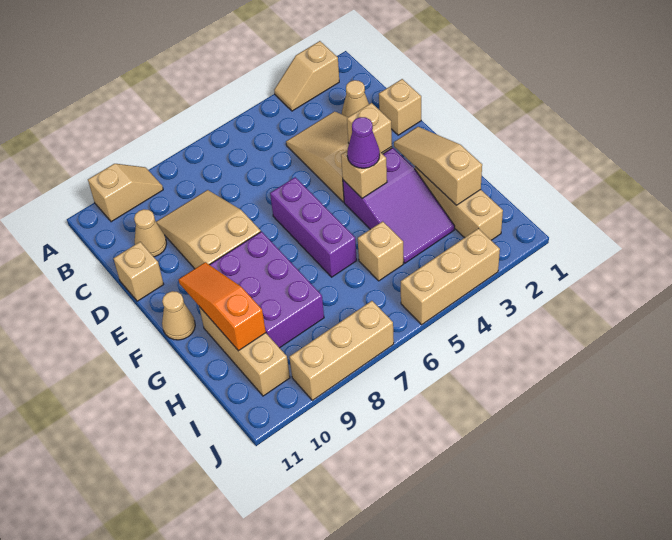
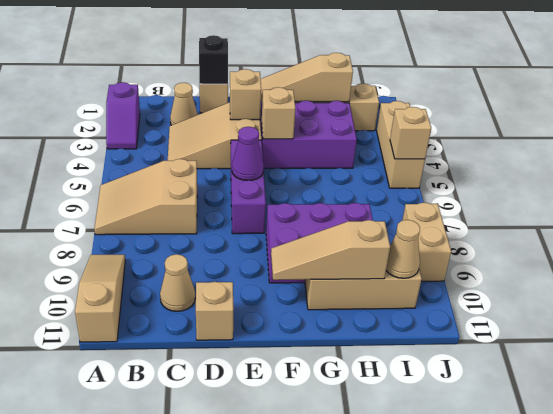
tan 1x2 slope [274,41,339,111] -> purple 1x2 slope [106,82,140,149]
tan 1x2 slope [88,164,163,222] -> tan 1x3 slope [75,255,125,342]
tan 2x3 slope [156,190,261,269] -> tan 2x3 slope moved to [94,159,197,235]
none -> black 1x1 brick [199,35,228,84]
purple 1x3 brick [270,177,357,277] -> purple 1x3 brick turned to [231,140,266,234]
purple 2x3 slope [343,148,455,263] -> purple 2x3 brick [260,101,357,168]
purple 1x1 cone [347,117,380,168] -> purple 1x1 cone moved to [232,127,264,181]
orange 1x3 slope [179,262,266,351] -> tan 1x3 slope [271,220,390,280]
tan 1x1 cone [162,291,195,340] -> tan 1x1 cone moved to [386,220,420,278]
tan 1x1 brick [358,221,403,281] -> tan 1x1 brick moved to [390,107,431,159]
tan 1x3 brick [289,301,394,400] -> tan 1x2 brick [402,203,451,281]

